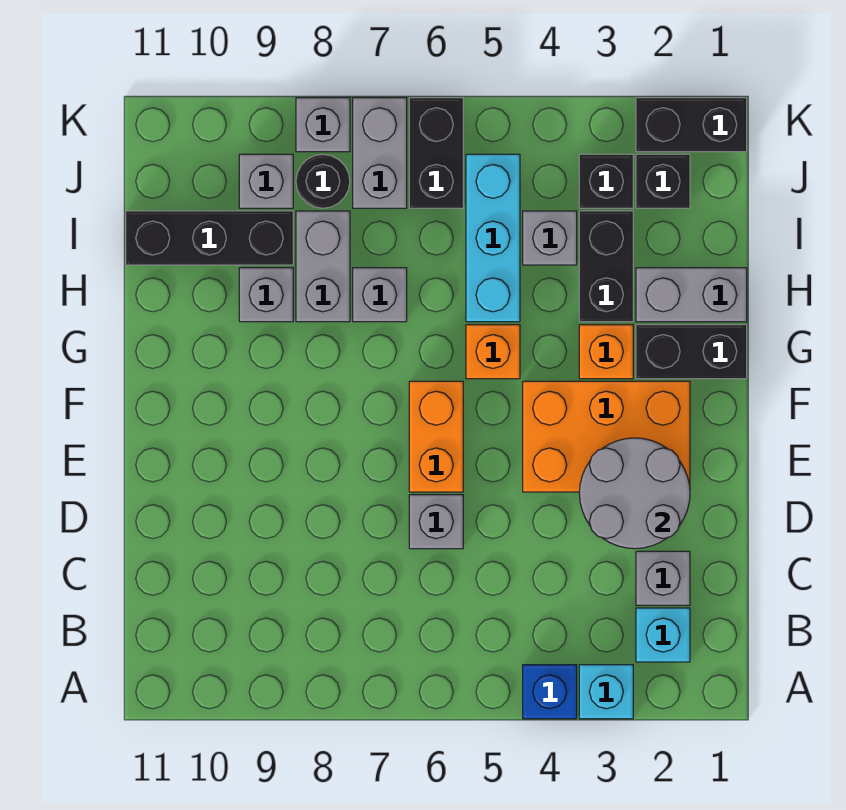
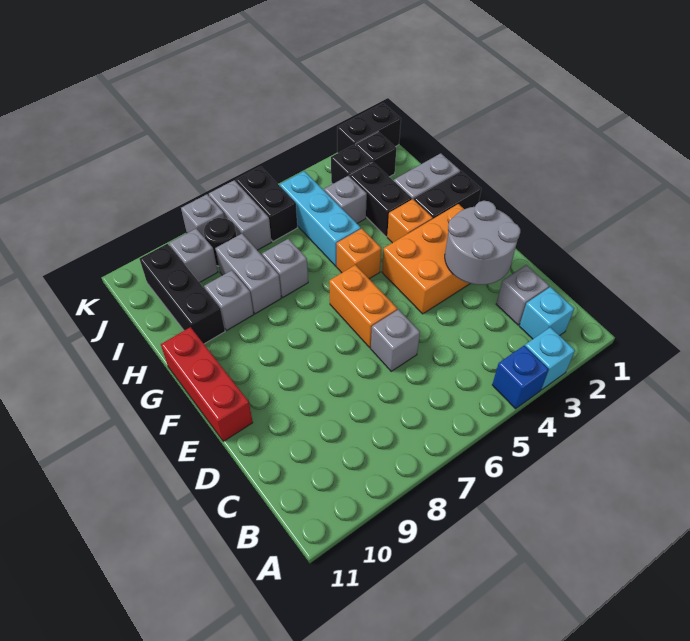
none -> red 1x3 brick [161,327,253,441]
black 1x3 brick [126,211,293,265] -> black 1x3 brick turned to [140,244,225,344]

